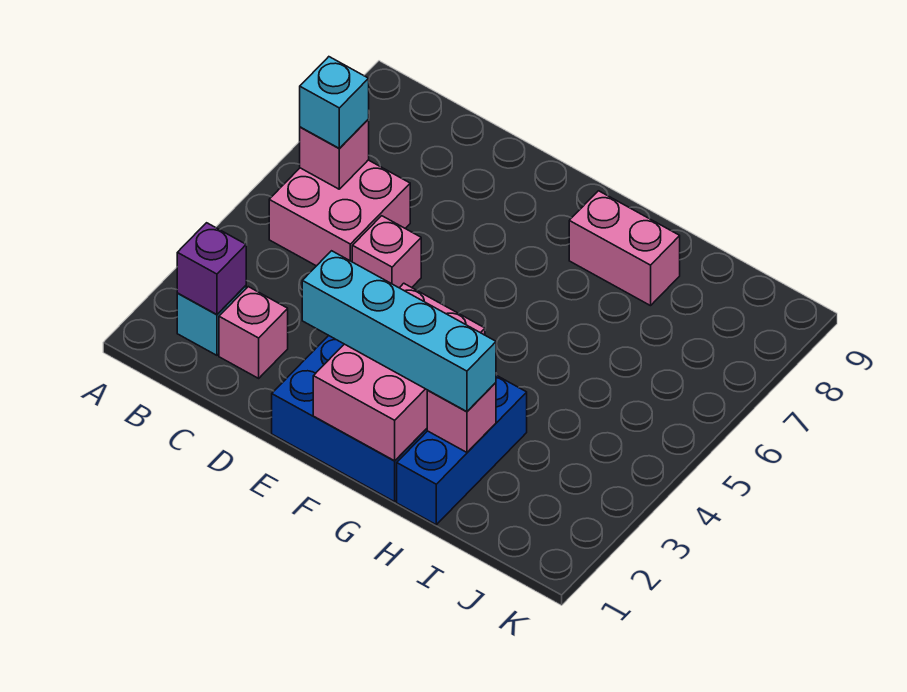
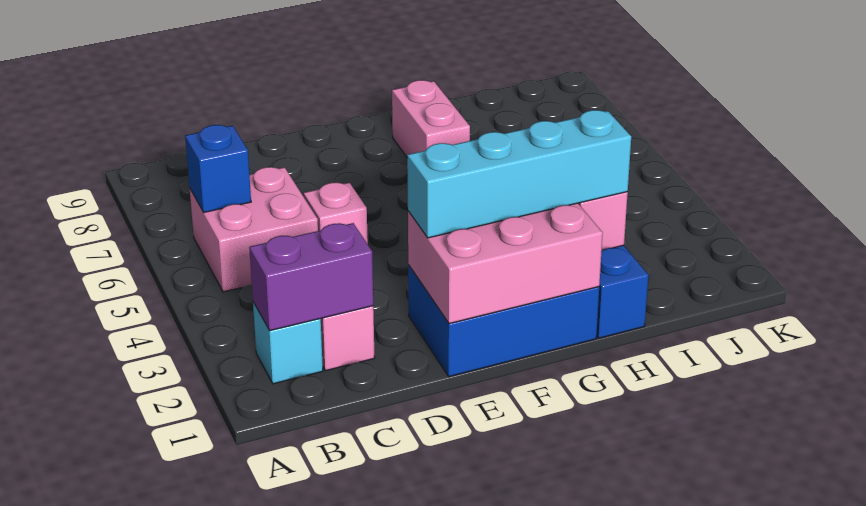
purple 1x1 brick [177,223,246,314] -> purple 1x2 brick [249,223,373,331]
pink 1x1 brick [300,120,369,189] -> blue 1x1 brick [185,125,251,212]
cyan 1x1 brick [300,57,369,148] -> none
pink 2x3 brick [313,283,485,461] -> pink 2x3 brick turned to [408,203,603,324]
pink 1x2 brick [569,191,680,306] -> pink 1x2 brick turned to [392,80,470,157]

